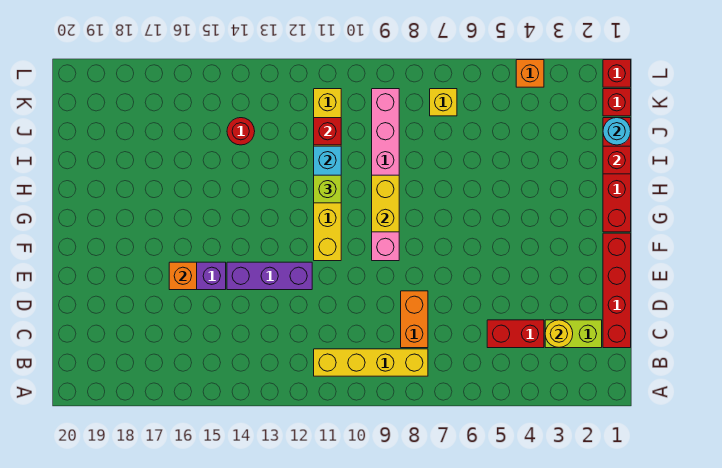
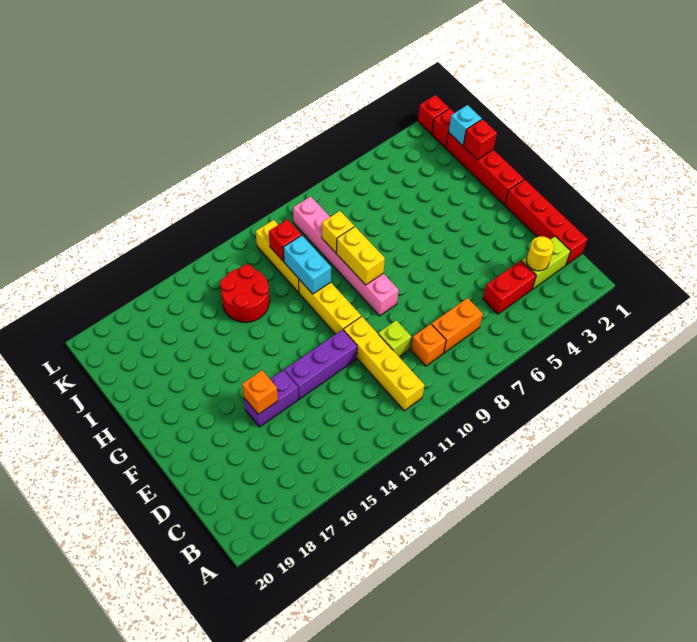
yellow 1x4 brick [314,349,428,376] -> yellow 1x4 brick turned to [344,317,425,411]
orange 1x2 brick [401,291,428,348] -> orange 1x2 brick turned to [432,298,483,353]
lime 1x1 brick [314,175,341,203] -> lime 1x1 brick moved to [378,320,411,357]
cyan 1x1 round brick [603,118,631,145] -> cyan 1x1 brick [449,105,482,146]
red 1x1 round brick [227,118,255,145] -> red 2x2 round brick [220,264,269,322]
yellow 1x1 brick [430,89,457,116] -> yellow 1x1 brick moved to [322,211,354,253]
orange 1x1 brick [516,60,544,87] -> orange 1x1 brick moved to [411,324,446,366]

